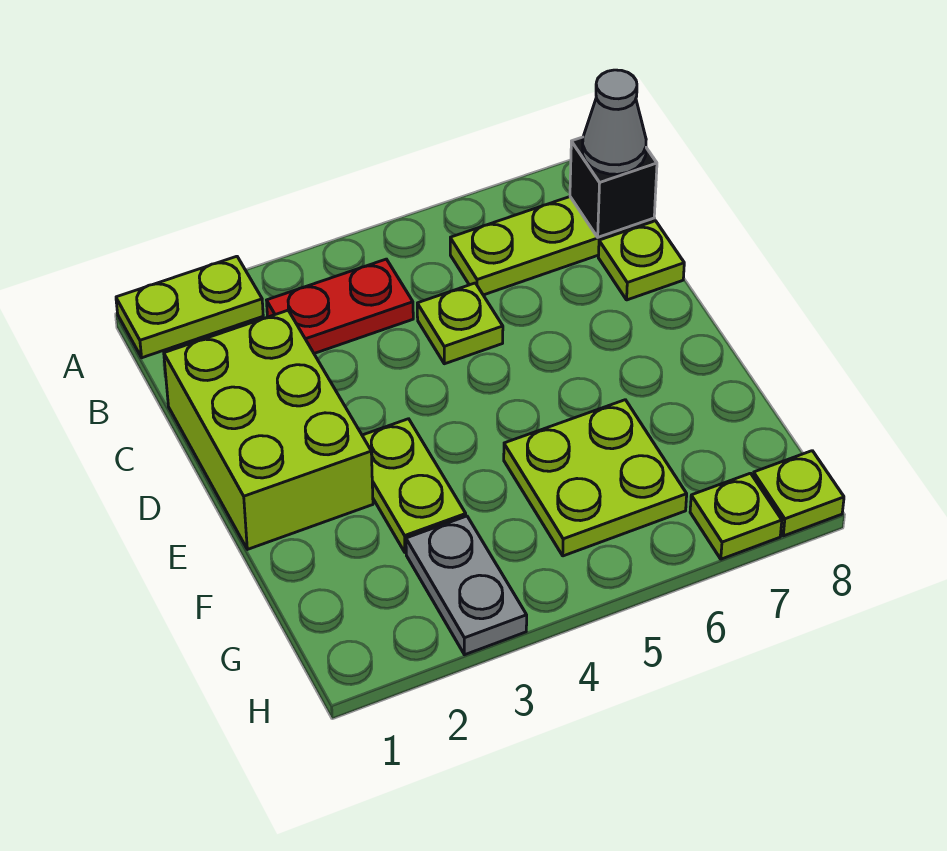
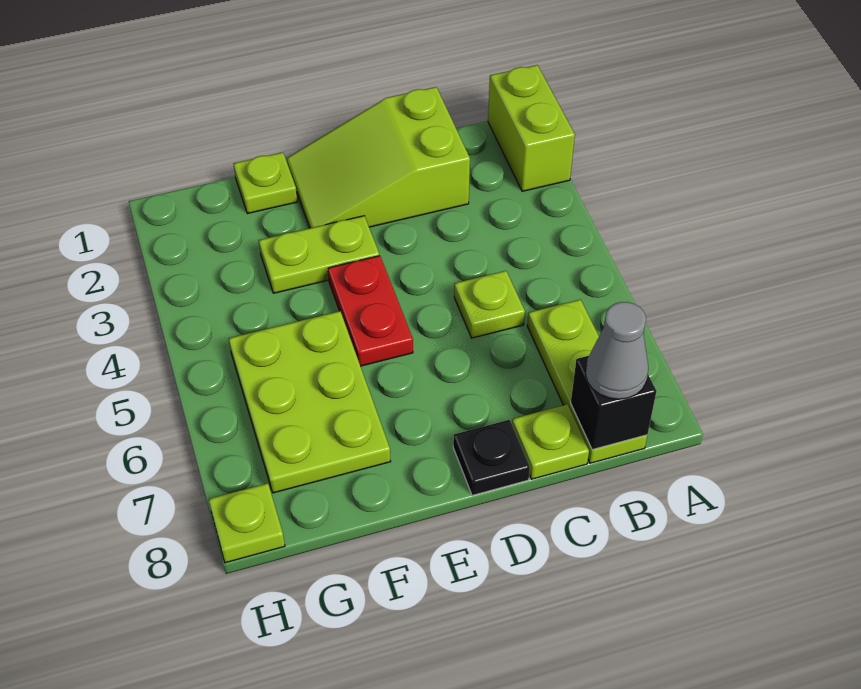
lime 1x2 plate [116,256,263,358] -> lime 1x2 brick [488,65,575,191]
red 1x2 plate [267,259,413,353] -> red 1x2 plate moved to [328,256,413,366]
lime 2x3 brick [164,310,373,549] -> lime 2x3 slope [287,87,470,228]
none -> black 1x1 plate [453,420,530,495]
lime 2x2 plate [504,400,687,556] -> lime 2x3 plate [229,311,391,493]
grey 1x2 plate [406,516,527,655] -> none
lime 1x1 plate [690,473,782,559] -> lime 1x1 plate moved to [234,152,297,214]

